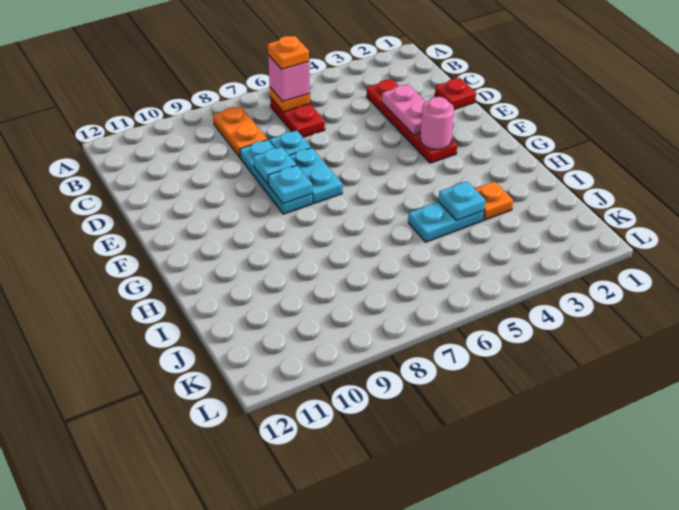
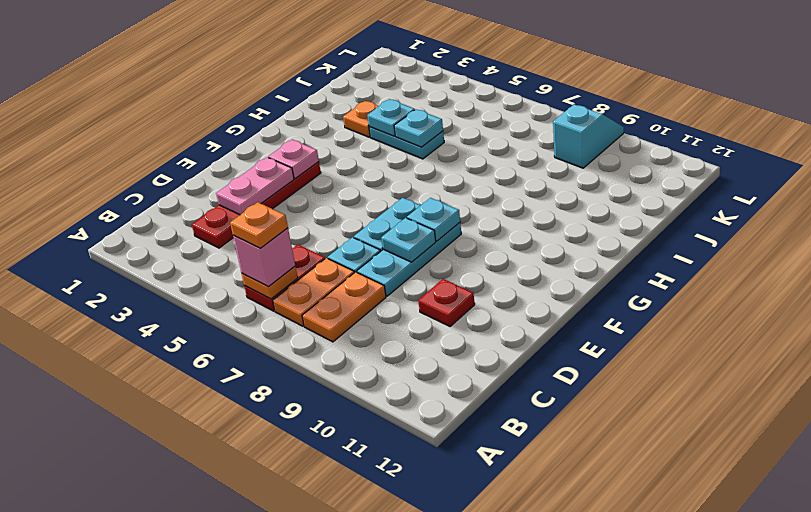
none -> orange 1x2 plate [273,258,354,326]
red 1x1 plate [435,78,476,109] -> red 1x1 plate moved to [418,279,475,326]
pink 1x1 round brick [420,97,454,149] -> pink 1x1 plate [268,140,319,179]
none -> cyan 1x1 plate [394,109,443,147]
none -> cyan 1x2 slope [553,104,624,168]

